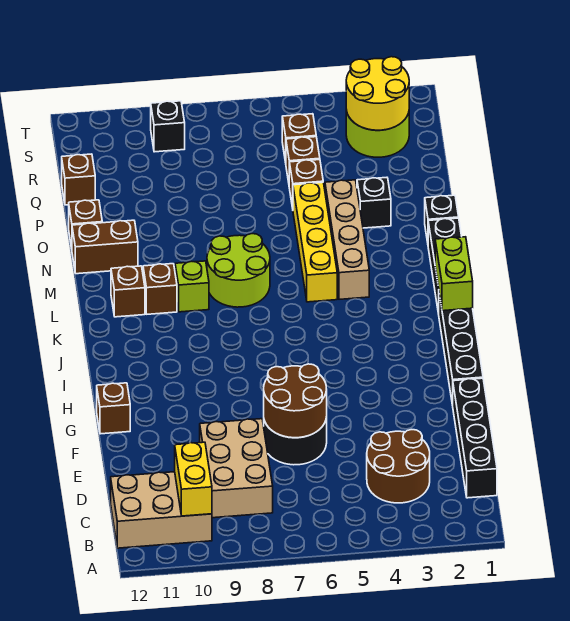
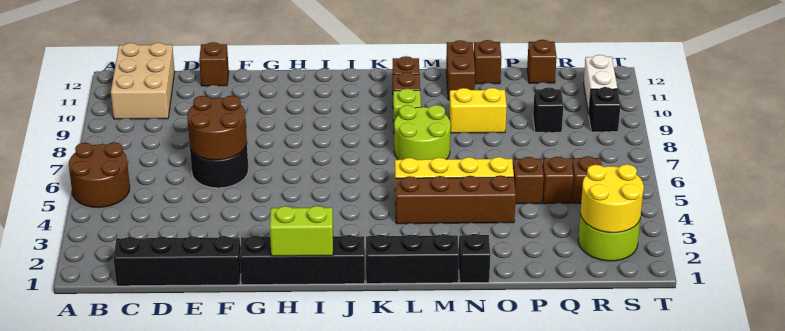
yellow 1x2 brick [175,442,212,516] -> yellow 1x2 brick moved to [449,88,507,133]
brown 2x2 round brick [367,430,430,503] -> brown 2x2 round brick moved to [69,142,130,207]
tan 2x3 brick [200,419,273,518] -> none
brown 1x1 brick [97,383,130,434] -> brown 1x1 brick moved to [199,42,229,86]
lime 1x2 brick [435,237,473,311] -> lime 1x2 brick moved to [270,206,333,256]
tan 1x4 brick [325,180,369,299] -> brown 1x4 brick [396,175,516,224]
black 1x1 brick [357,177,391,228] -> black 1x1 brick moved to [533,87,564,132]
none -> white 1x2 brick [584,55,617,114]

